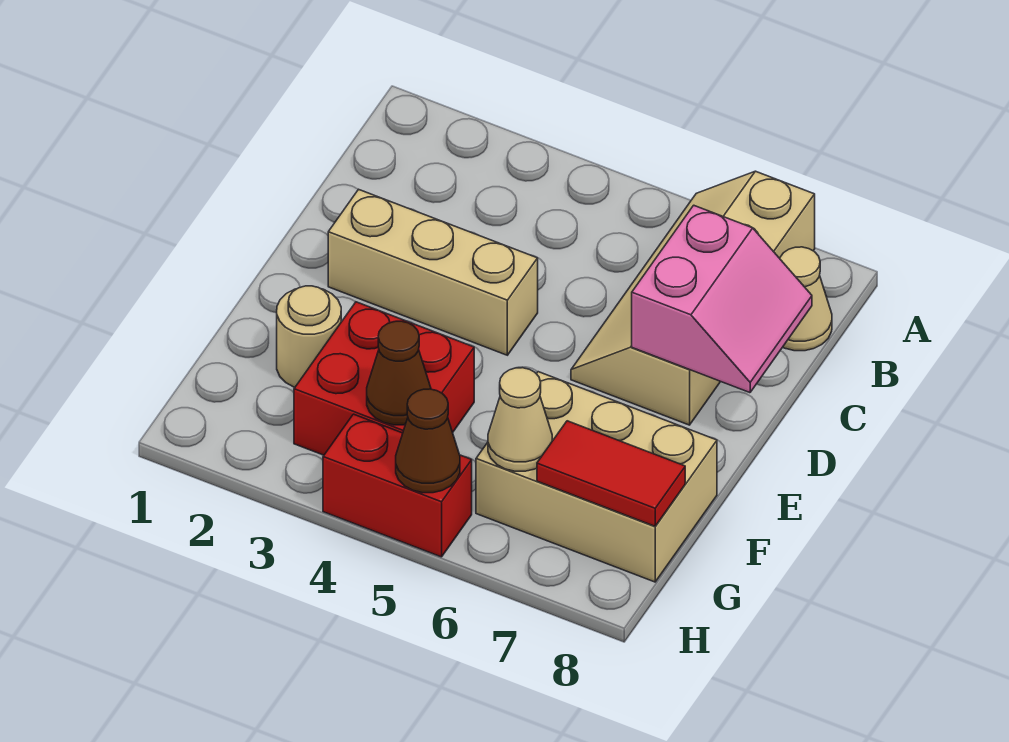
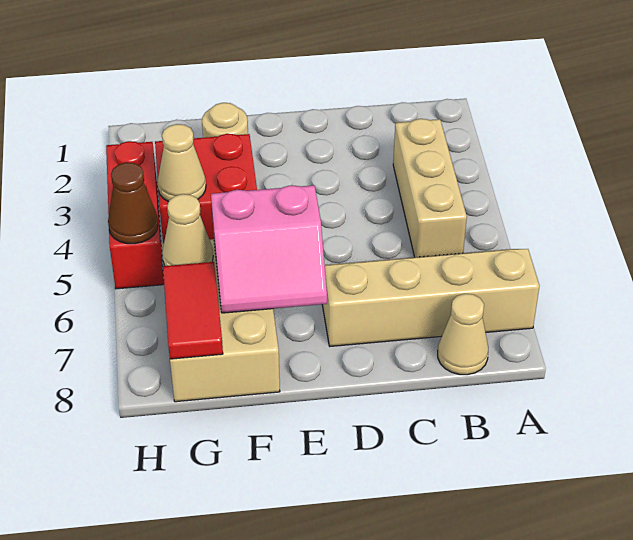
pink 2x2 slope [632,205,812,393] -> pink 2x2 slope moved to [211,185,327,313]
tan 1x3 brick [328,189,538,355] -> tan 1x3 brick moved to [393,119,467,257]
brown 1x1 cone [367,321,431,425] -> tan 1x1 cone [158,124,206,202]
red 1x2 brick [323,414,472,557] -> red 1x3 brick [106,141,164,289]

